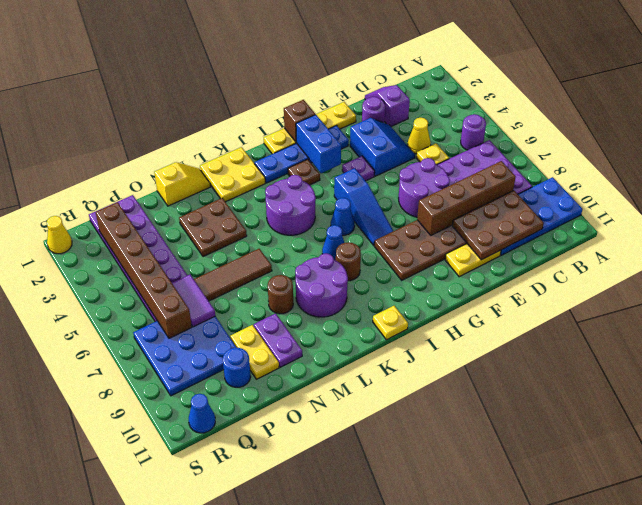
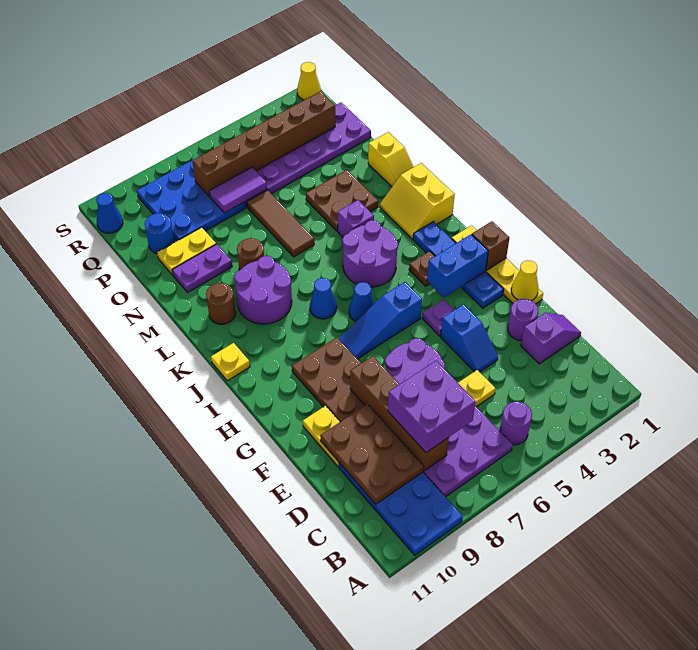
none -> purple 2x2 brick [388,361,476,453]
yellow 1x1 cone [408,118,431,154] -> yellow 1x1 cone moved to [511,260,538,301]
blue 2x2 slope [350,118,415,176] -> blue 1x2 slope [441,304,498,372]
brown 1x1 round brick [336,242,361,281] -> brown 1x1 round brick moved to [206,283,236,324]
yellow 2x2 plate [200,147,265,202] -> yellow 2x2 slope [380,163,455,239]
none -> purple 1x1 brick [338,200,374,237]

